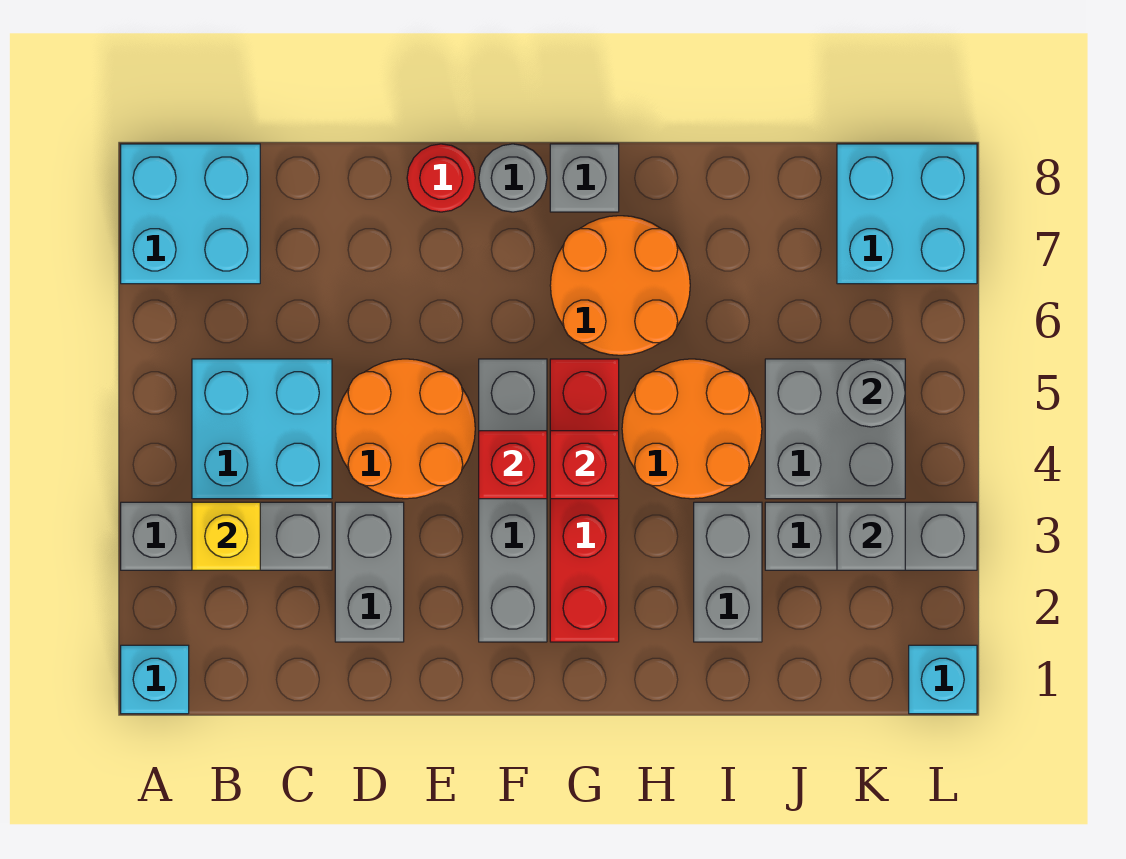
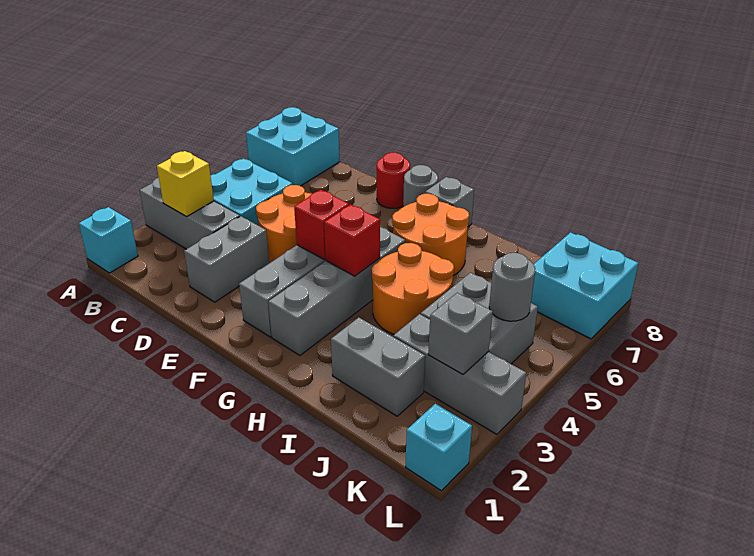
red 1x4 brick [550,359,619,642] -> grey 1x4 brick [268,227,405,355]
grey 1x2 brick [694,502,762,642] -> grey 1x2 brick turned to [331,317,425,416]

